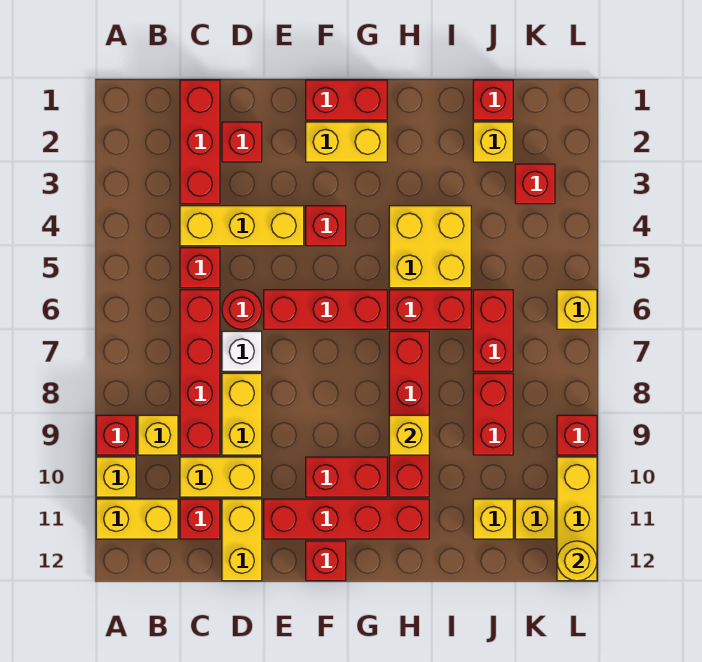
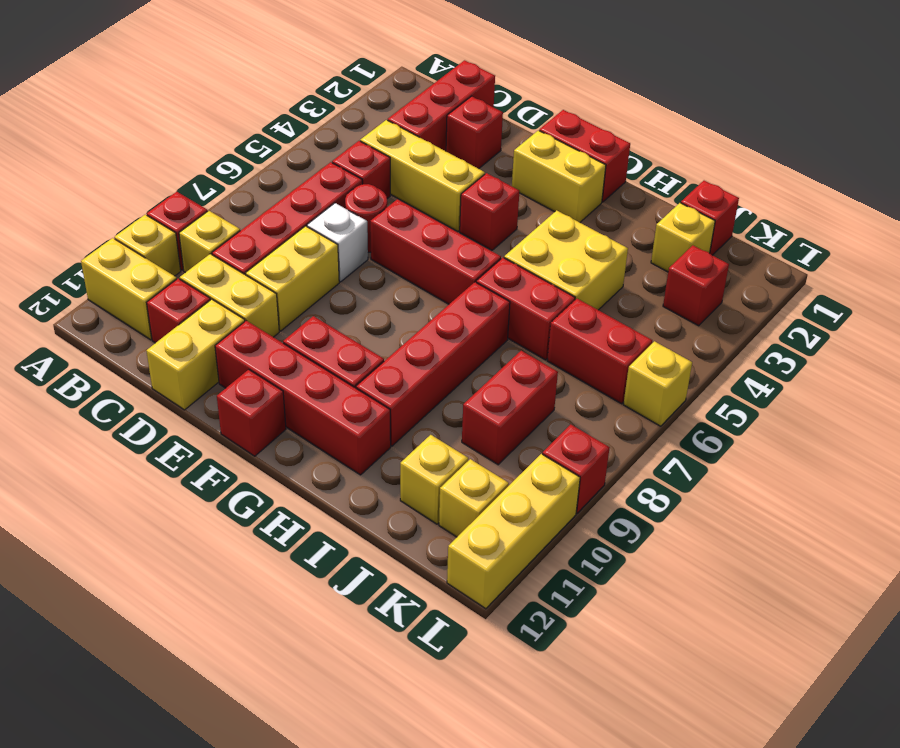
yellow 1x1 brick [389,415,429,455] -> none
red 1x2 brick [473,290,513,371] -> red 1x2 brick turned to [547,299,652,404]
yellow 1x1 round brick [557,541,597,581] -> none

